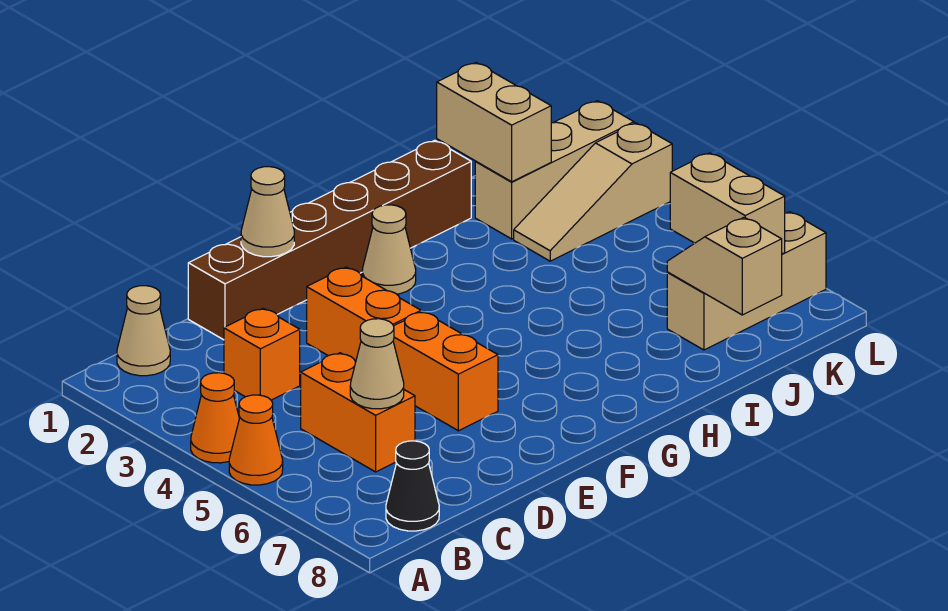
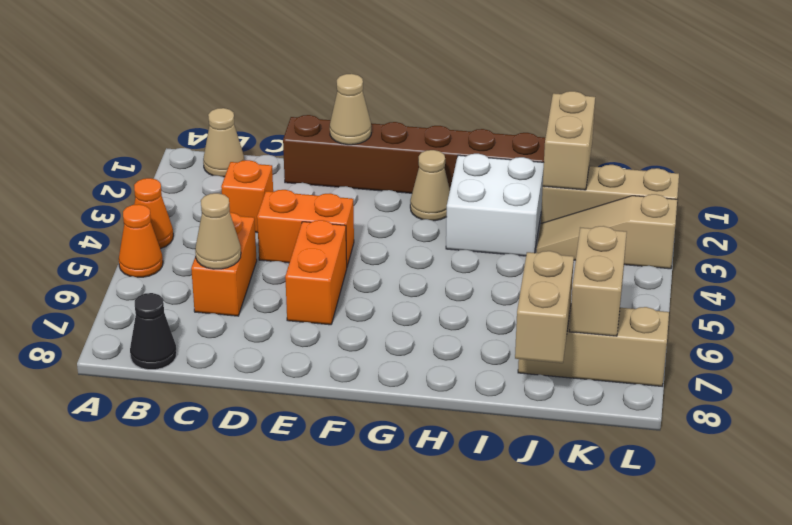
orange 1x2 brick [307,267,421,362] -> orange 1x2 brick turned to [257,190,354,266]
none -> white 2x2 brick [446,154,544,256]
tan 1x2 slope [667,217,782,315] -> tan 1x2 brick [515,251,574,363]

